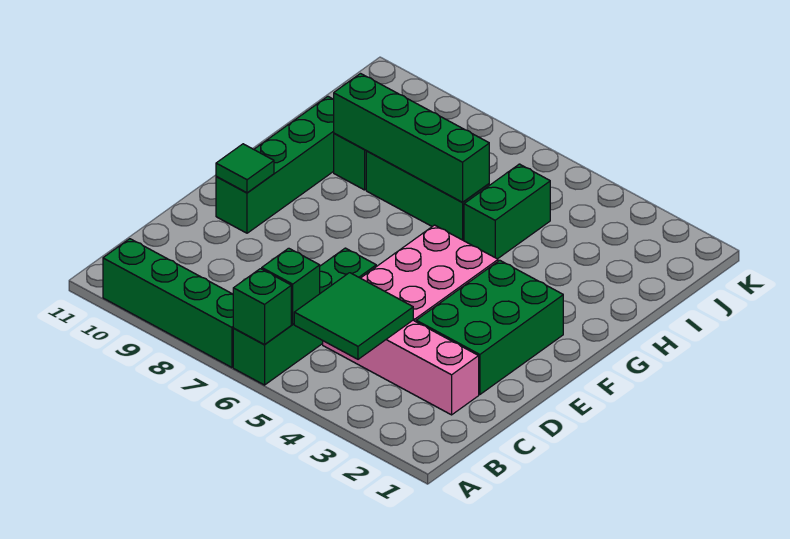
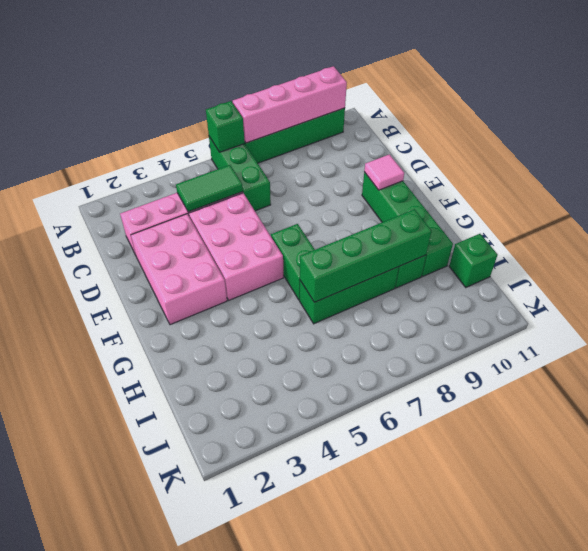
green 1x4 brick [233,248,376,385] -> green 1x3 brick [209,137,271,211]
none -> pink 1x4 brick [233,66,347,143]
green 2x2 tile [294,273,413,359] -> green 1x2 tile [176,165,243,212]
green 1x1 brick [262,248,320,324] -> green 1x1 brick moved to [449,234,498,287]
green 2x3 brick [416,260,563,395] -> pink 2x3 brick [131,214,227,325]
green 1x1 tile [216,144,274,193] -> pink 1x1 tile [364,154,404,190]
green 1x2 brick [464,164,550,259] -> green 1x2 brick moved to [271,224,315,300]

